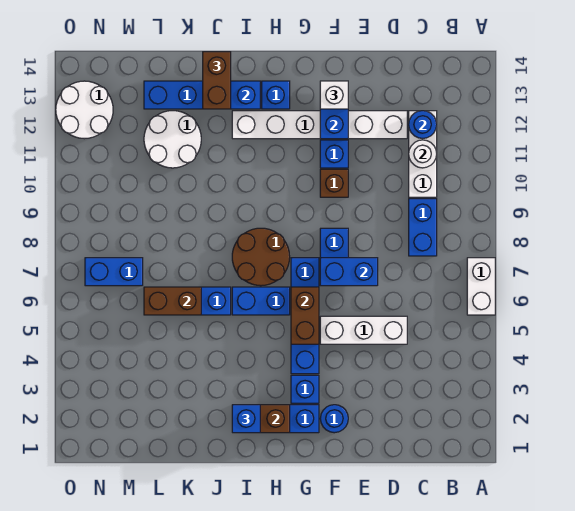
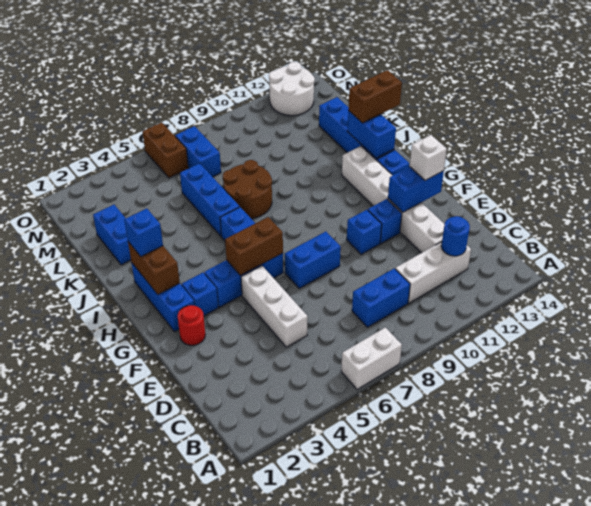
white 1x1 round brick [409,140,437,168] -> none
blue 1x2 brick [320,258,378,286] -> blue 1x2 brick moved to [93,205,131,265]
blue 1x1 round brick [320,405,348,433] -> red 1x1 round brick [178,305,205,345]
brown 1x1 brick [320,169,348,197] -> blue 1x1 brick [347,210,382,254]
blue 1x4 brick [291,258,319,374] -> blue 1x3 brick [204,253,283,307]
brown 2x2 round brick [232,228,290,286] -> brown 2x2 round brick moved to [223,160,272,219]
brown 1x2 brick [144,287,201,315] -> brown 1x2 brick moved to [142,122,188,178]
white 2x2 round brick [144,111,201,168] -> none

